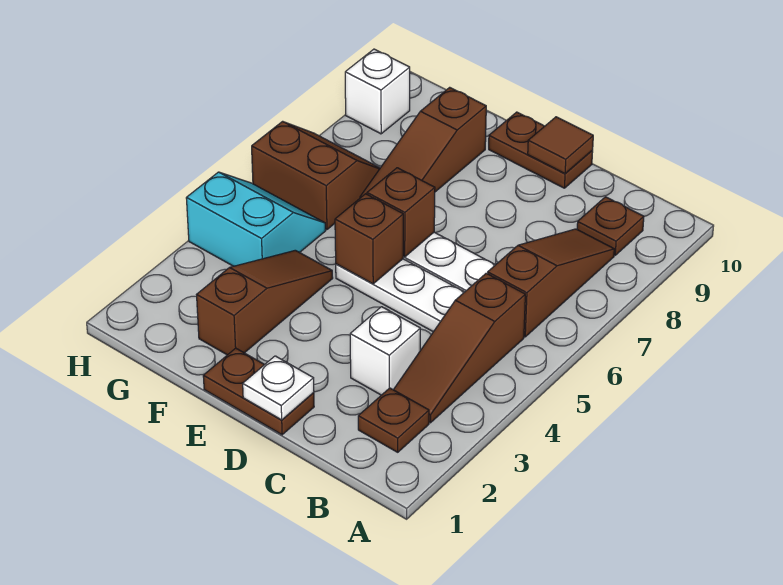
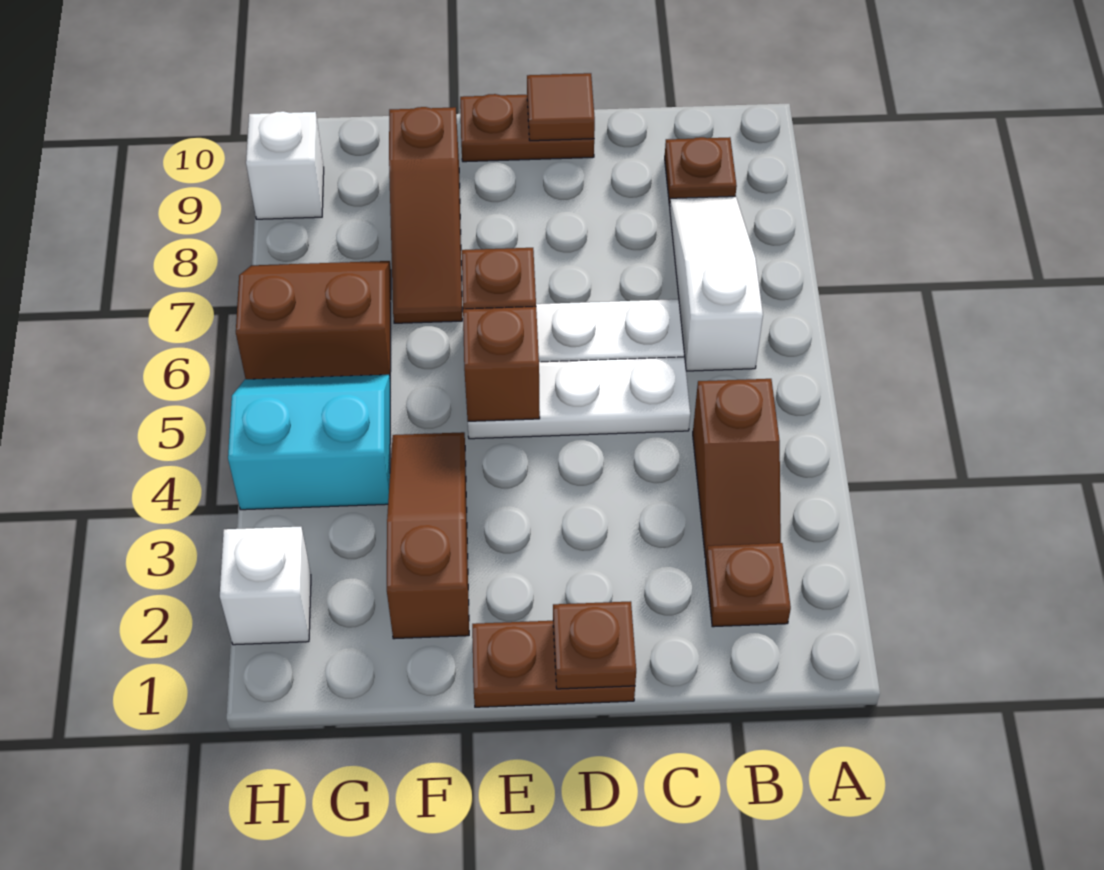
brown 1x3 slope [394,273,525,423] -> brown 1x2 slope [693,379,781,558]
brown 1x3 slope [488,229,614,337] -> white 1x3 slope [670,196,763,371]
white 1x1 brick [350,307,420,395] -> white 1x1 brick moved to [220,527,311,645]
white 1x1 plate [243,356,314,420] -> brown 1x1 plate [553,601,636,689]

